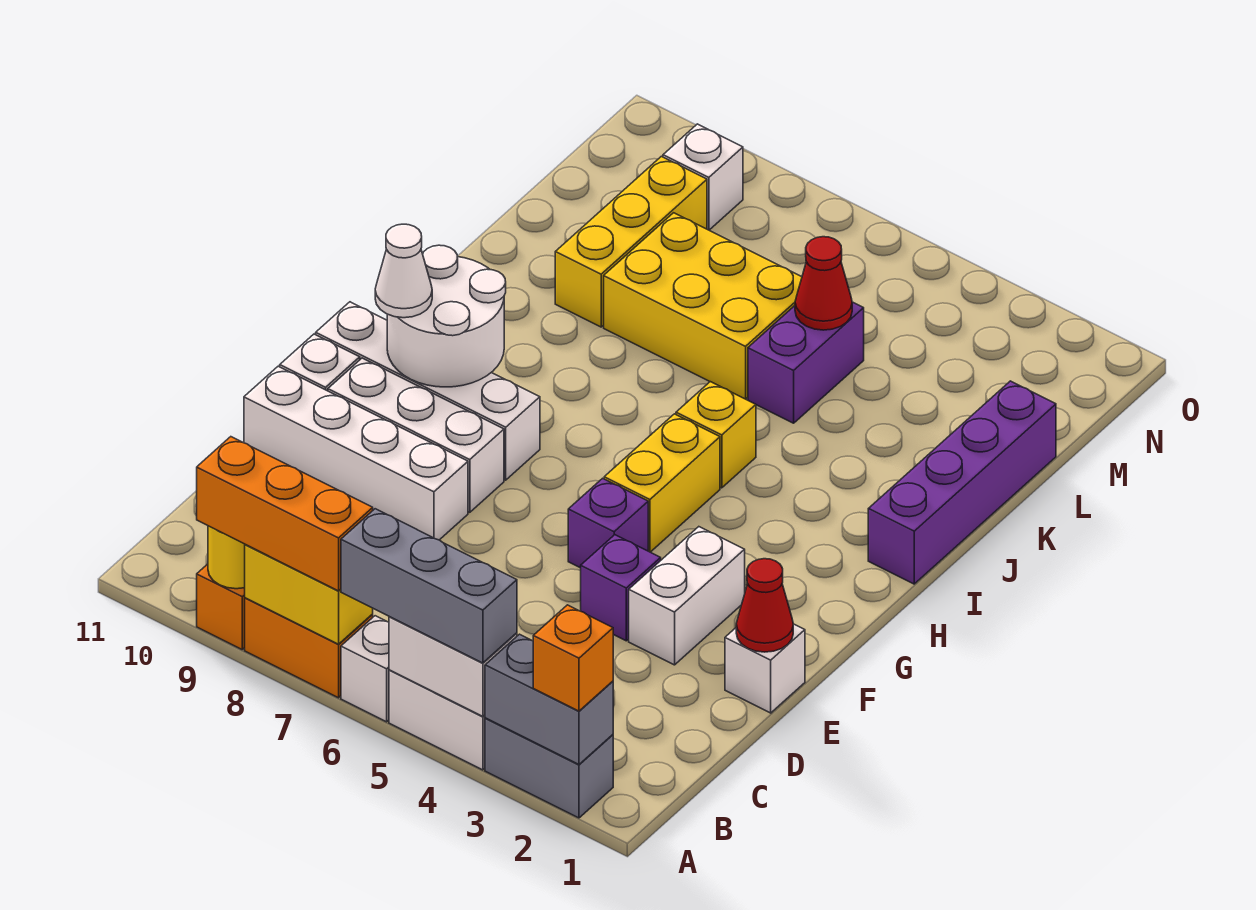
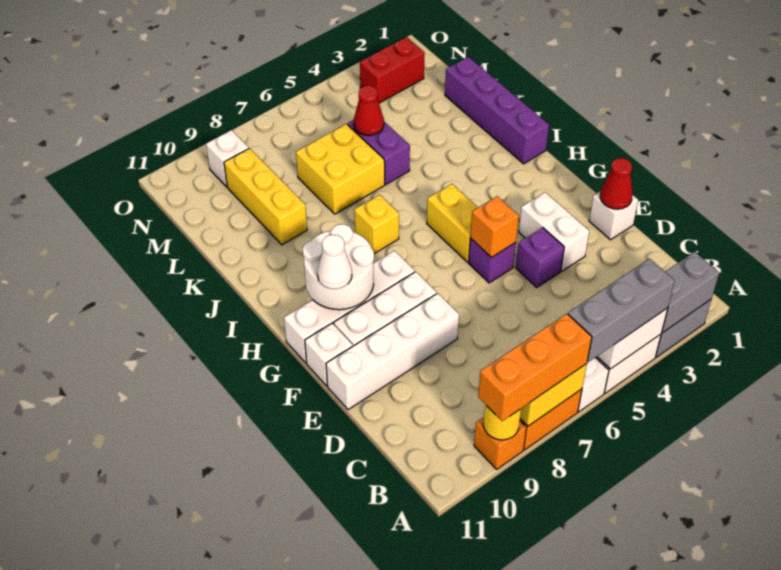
orange 1x1 brick [533,605,613,711] -> orange 1x1 brick moved to [470,196,519,258]
yellow 1x1 brick [676,382,756,488] -> yellow 1x1 brick moved to [354,195,399,253]
yellow 2x3 brick [604,213,802,399] -> yellow 2x2 brick [296,124,385,214]
none -> red 1x2 brick [360,37,425,103]

